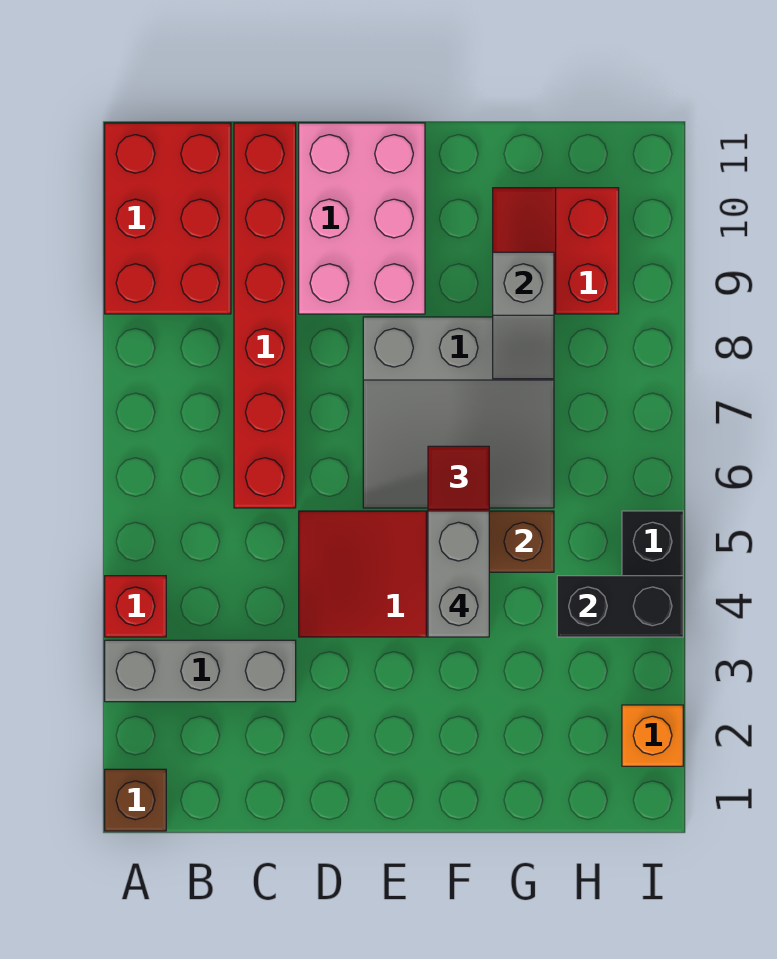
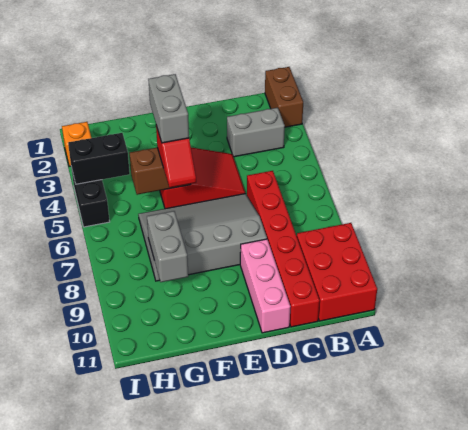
brown 1x1 brick [105,769,166,831] -> brown 1x2 brick [265,67,303,127]
grey 1x3 brick [105,640,296,702] -> grey 1x2 brick [227,108,285,157]
red 1x1 brick [105,576,166,637] -> none
pink 2x3 brick [299,123,425,314] -> pink 1x3 brick [240,239,291,333]
grey 3x3 slope [363,317,554,508] -> grey 3x4 slope [138,194,267,281]
grey 1x2 slope [493,252,554,379] -> grey 1x2 brick [147,211,188,282]
red 2x2 slope [493,188,619,314] -> none

